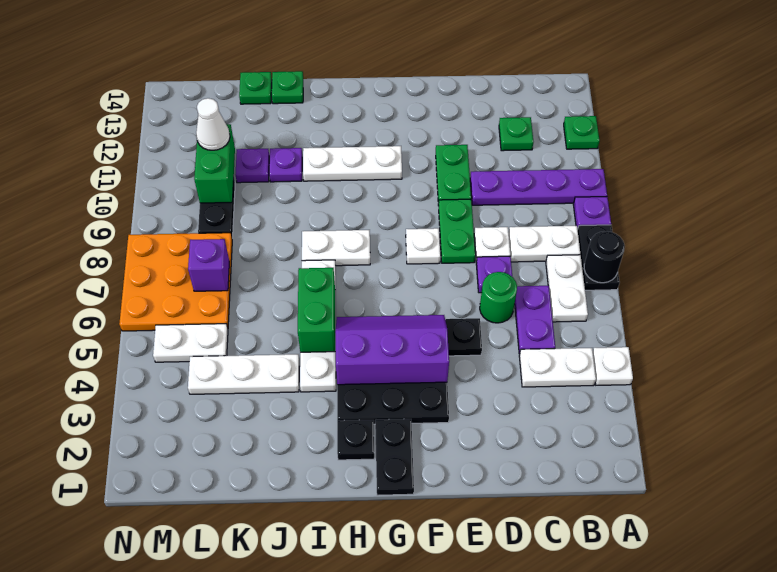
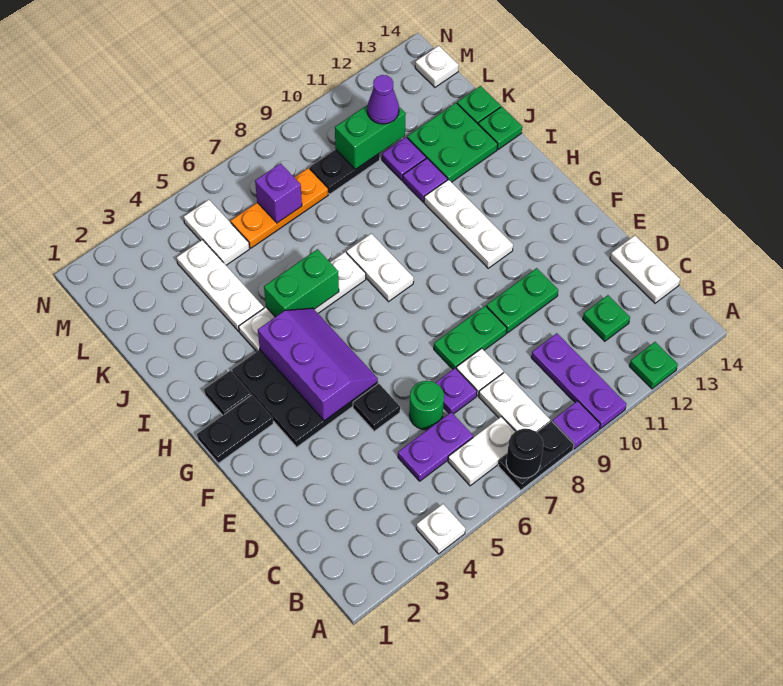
purple 1x4 plate [470,169,607,205] -> purple 1x3 plate [531,333,626,429]
white 1x2 plate [519,348,596,387] -> white 1x2 plate moved to [610,235,680,303]
white 1x1 plate [406,228,440,264] -> white 1x1 plate moved to [415,46,459,87]
none -> green 2x2 plate [407,103,498,182]
orange 3x3 plate [119,233,232,331] -> orange 1x3 plate [231,168,328,248]
white 1x1 cone [196,98,230,150] -> purple 1x1 cone [367,75,399,124]

